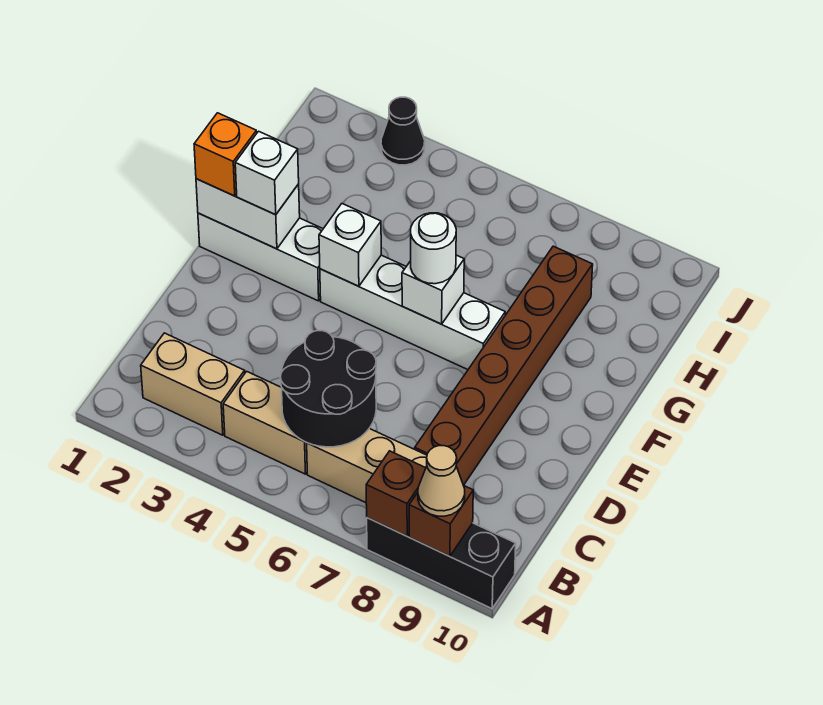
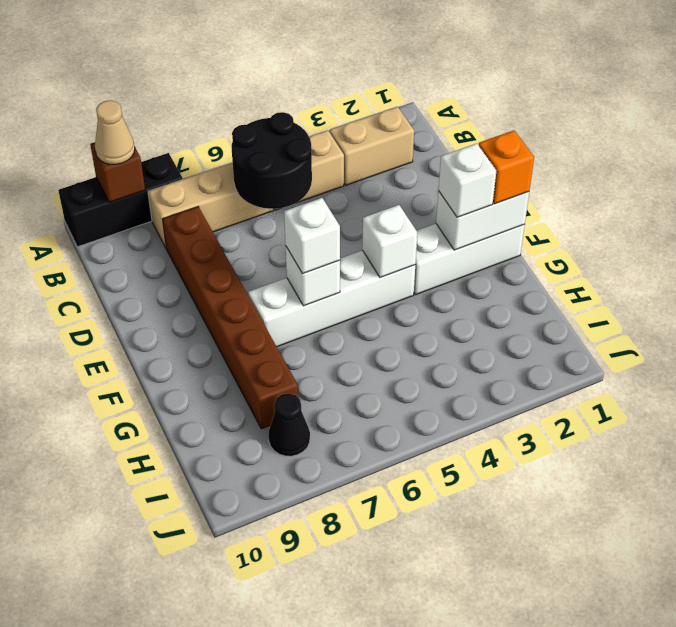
brown 1x1 brick [366,451,426,536] -> none
white 1x1 round brick [411,213,456,284] -> white 1x1 brick [284,198,340,274]
black 1x1 cone [381,97,425,165] -> black 1x1 cone moved to [268,393,310,456]

